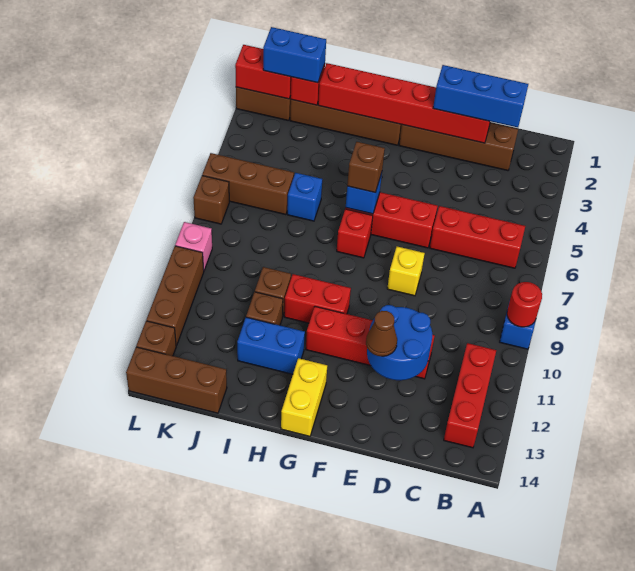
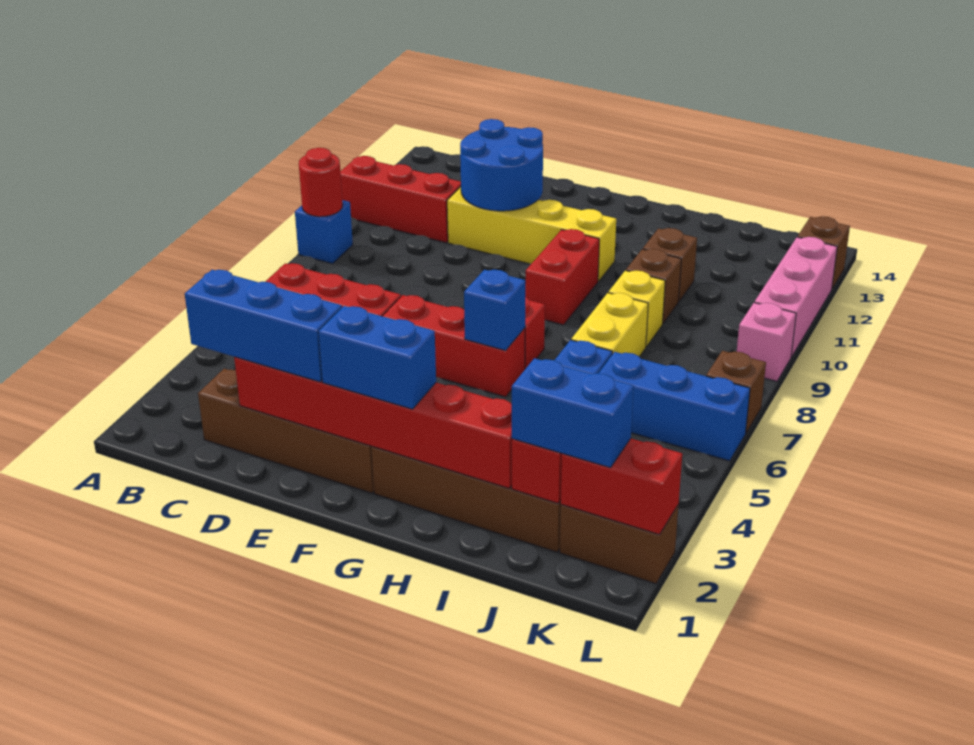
red 1x3 brick [444,343,496,448] -> red 1x3 brick turned to [340,156,461,243]
red 1x4 brick [306,306,435,379] -> yellow 1x4 brick [447,187,616,281]
yellow 1x1 brick [387,247,425,296] -> yellow 1x1 brick moved to [608,271,665,347]
brown 1x1 cone [366,311,397,356] -> none
brown 1x1 brick [347,142,385,193] -> none
red 1x2 brick [284,274,351,323] -> red 1x2 brick turned to [525,229,599,325]
yellow 1x2 brick [281,358,327,436] -> yellow 1x2 brick moved to [571,293,648,357]
blue 1x2 brick [237,317,305,374] -> blue 1x2 brick moved to [318,306,436,409]
brown 1x3 brick [202,153,294,215] -> blue 1x3 brick [599,352,750,461]
brown 1x3 brick [126,347,227,413] -> none
brown 1x3 brick [146,246,204,346] -> pink 1x3 brick [754,237,837,357]

